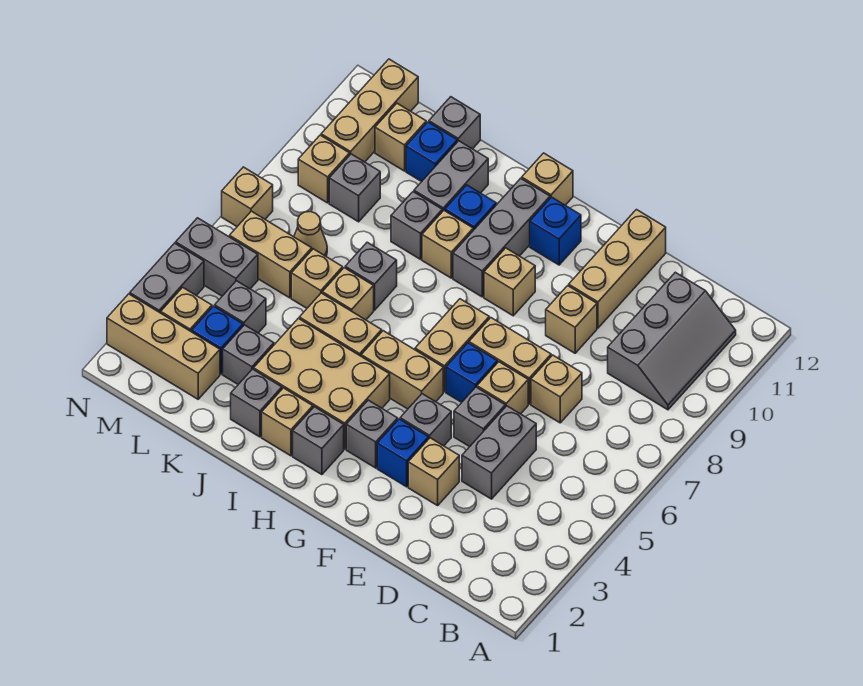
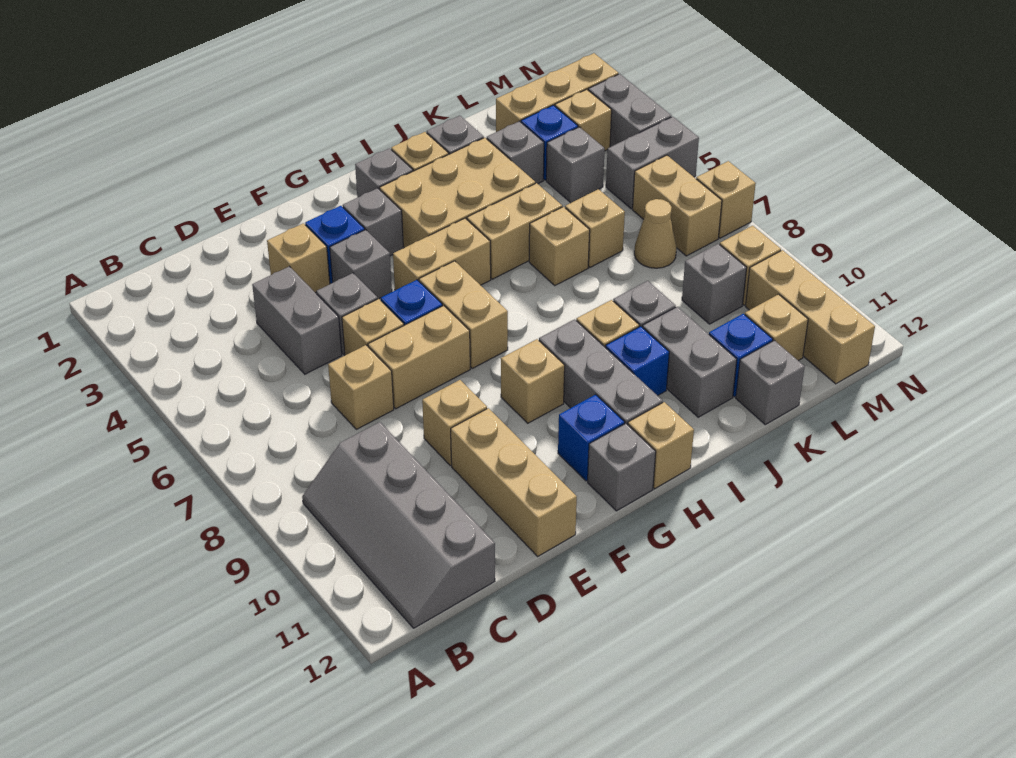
grey 2x3 slope [608,272,736,410] -> grey 2x4 slope [302,422,495,628]
grey 1x1 brick [345,242,397,310] -> grey 1x1 brick moved to [588,423,656,511]
tan 1x2 brick [230,211,312,298] -> tan 1x2 brick turned to [633,155,722,256]

